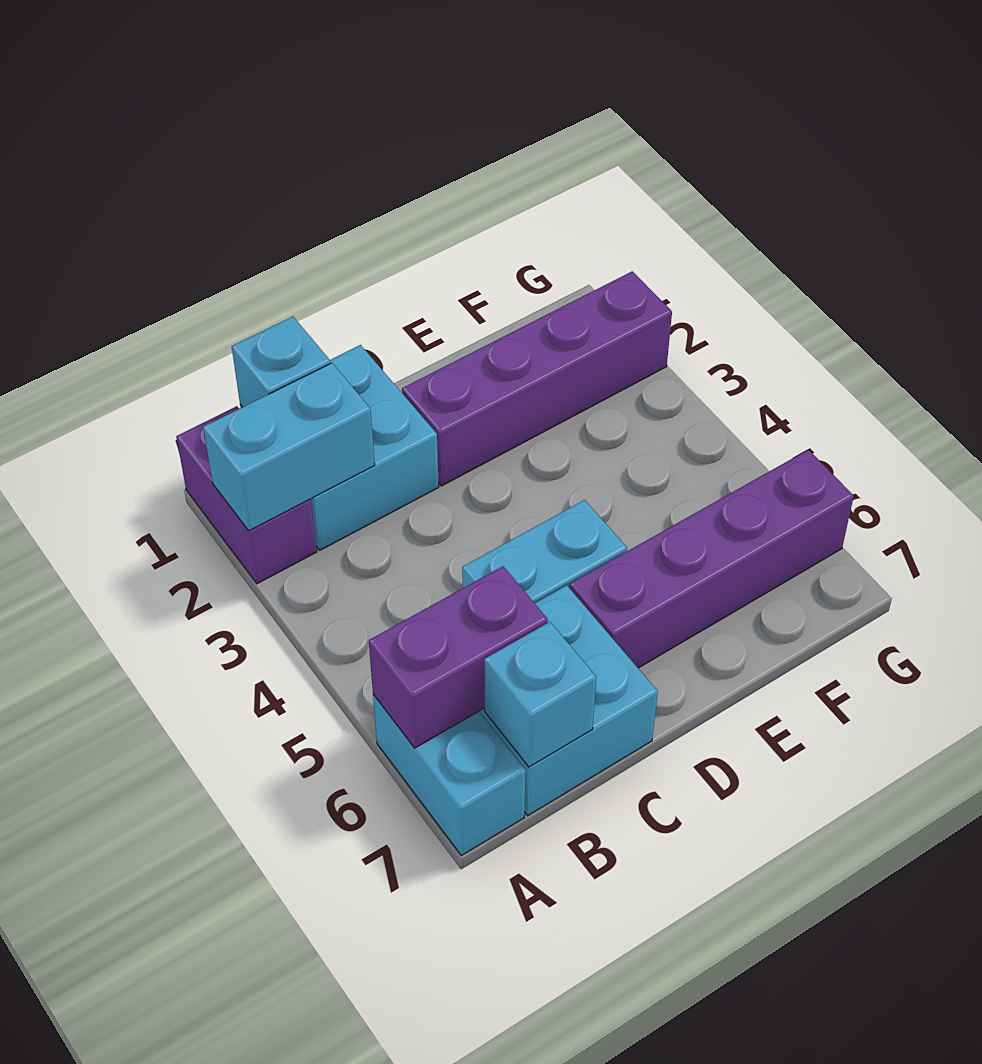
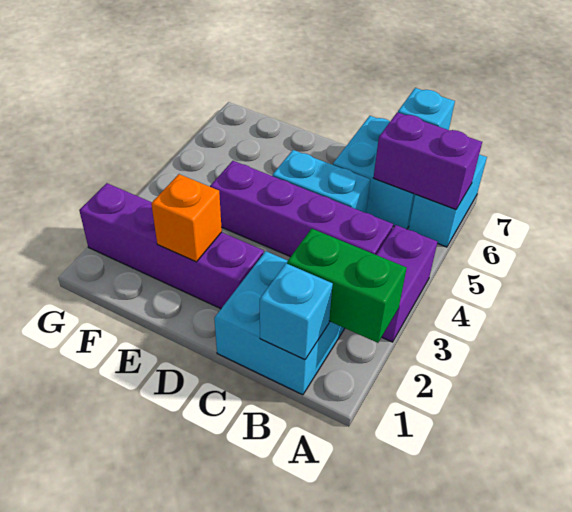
purple 1x2 brick [176,406,317,584] -> purple 1x2 brick moved to [376,225,437,342]
cyan 1x2 brick [203,363,375,531] -> green 1x2 brick [287,229,407,343]
purple 1x4 brick [570,450,854,668] -> purple 1x4 brick moved to [210,161,393,257]
none -> orange 1x1 brick [151,174,222,262]

